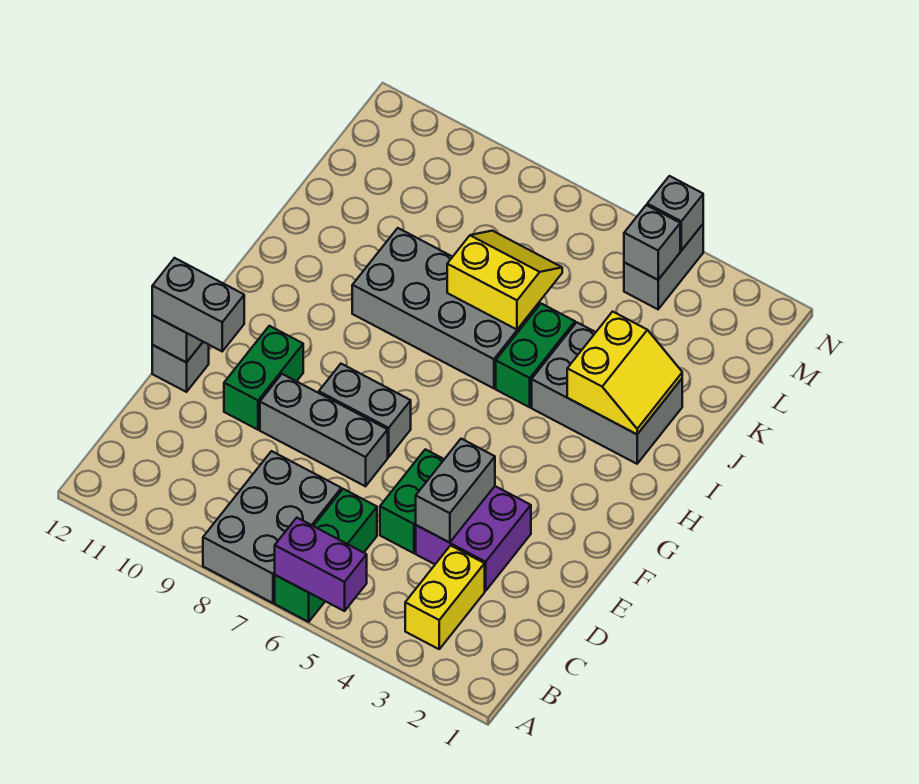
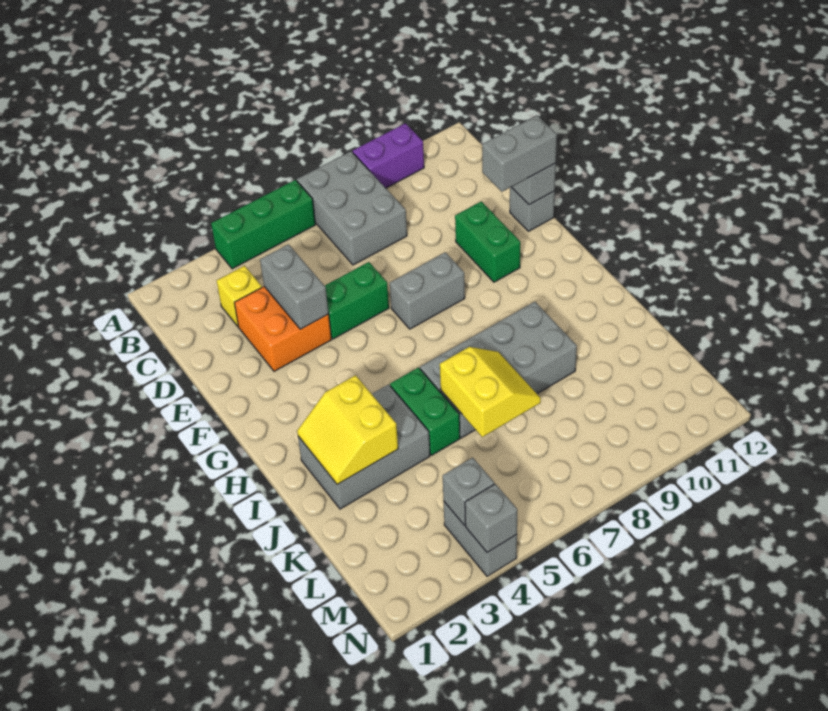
purple 1x2 brick [275,518,367,611] -> purple 1x2 brick moved to [353,123,424,188]
green 1x3 brick [275,489,377,622] -> green 1x3 brick turned to [211,180,315,269]
yellow 1x2 brick [405,545,485,649] -> yellow 1x1 brick [217,266,262,327]
purple 2x2 brick [416,486,531,591] -> orange 2x2 brick [234,287,332,371]
green 1x2 brick [380,449,444,553] -> green 1x2 brick turned to [325,262,389,339]
grey 1x3 brick [260,374,388,486] -> none
yellow 2x2 slope [447,231,562,330] -> yellow 2x2 slope turned to [440,347,541,437]

